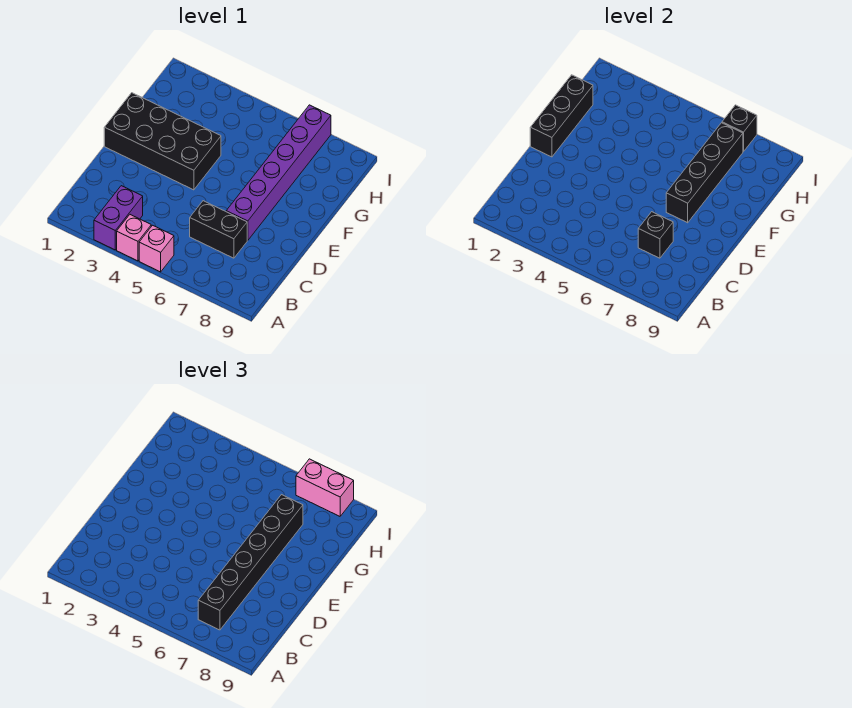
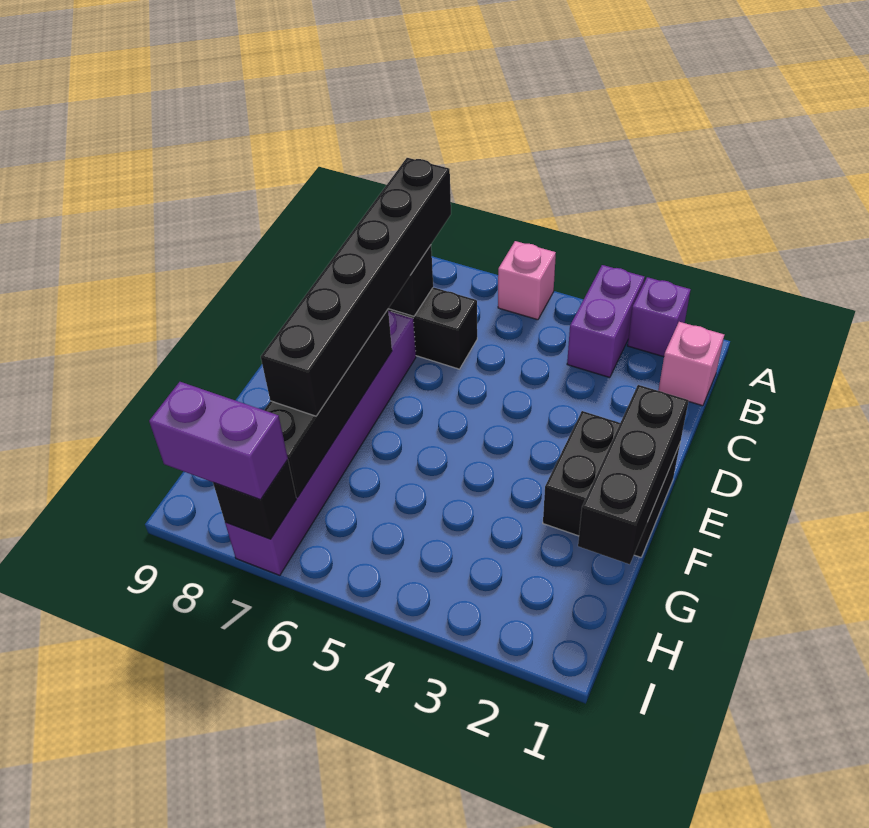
none -> purple 1x1 brick [628,277,691,357]
pink 1x1 brick [117,215,151,261] -> pink 1x1 brick moved to [658,322,724,406]
black 2x4 brick [104,93,221,190] -> black 2x2 brick [543,411,680,557]
pink 1x2 brick [296,459,354,516] -> purple 1x2 brick [149,382,288,500]

